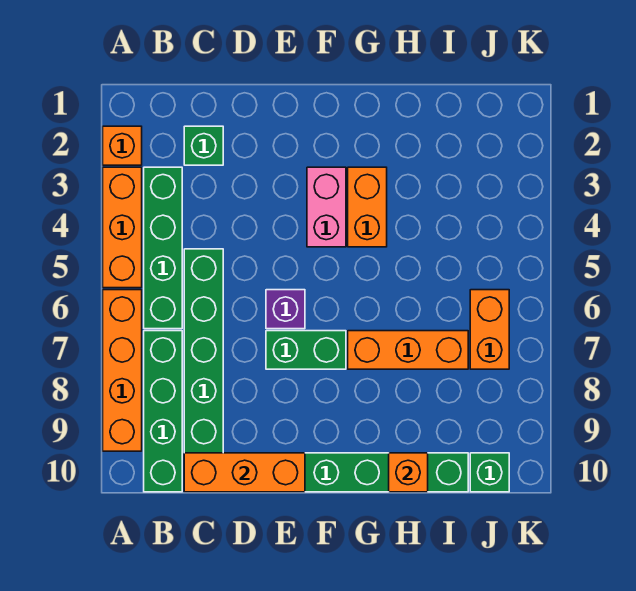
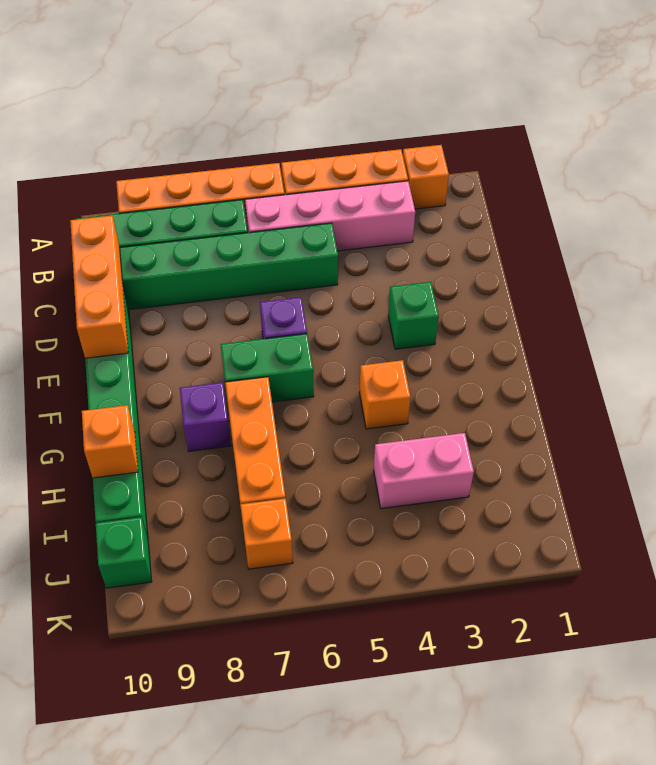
green 1x4 brick [144,167,182,329] -> pink 1x4 brick [245,181,415,251]
green 1x1 brick [184,126,223,165] -> green 1x1 brick moved to [388,282,439,349]
green 1x2 brick [266,331,346,369] -> green 1x2 brick turned to [221,334,314,402]
pink 1x2 brick [307,167,346,247] -> pink 1x2 brick moved to [374,433,474,509]
orange 1x2 brick [348,167,387,247] -> orange 1x1 brick [359,360,410,429]
none -> purple 1x1 brick [180,382,231,451]
orange 1x2 brick [470,290,509,369] -> orange 1x1 brick [240,498,293,569]

